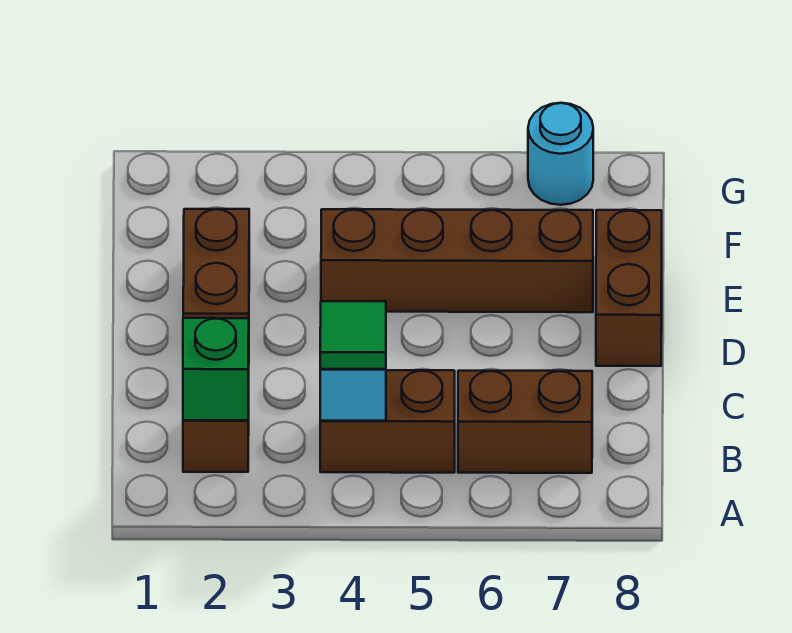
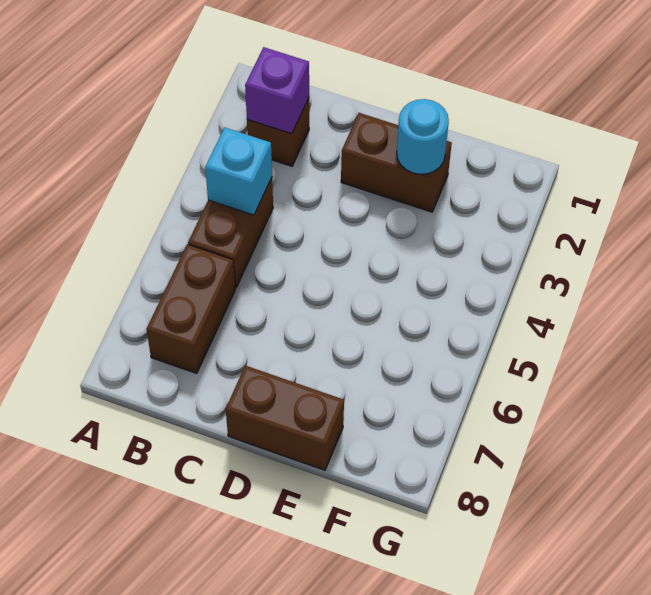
green 1x1 brick [183,318,249,420] -> purple 1x1 brick [245,47,309,134]
green 1x1 tile [320,301,386,369] -> none
brown 1x4 brick [321,209,593,312] -> none
cyan 1x1 round brick [528,103,593,205] -> cyan 1x1 round brick moved to [397,99,449,174]

